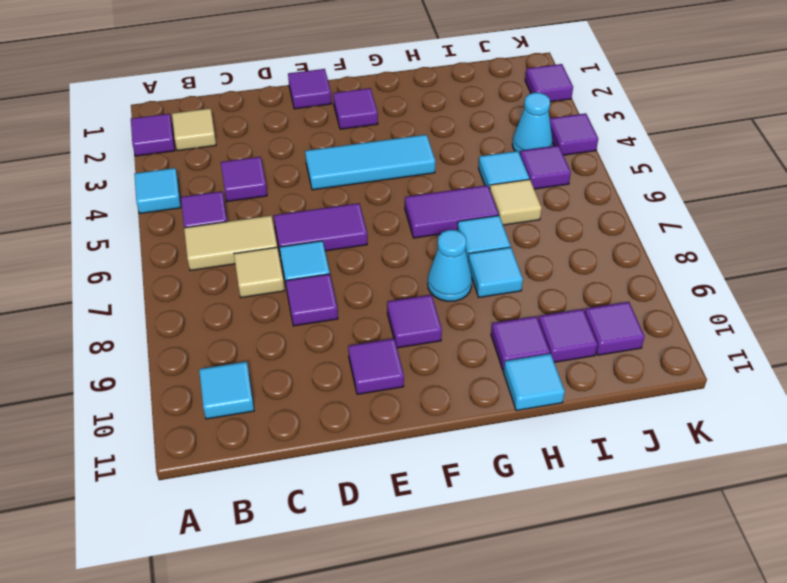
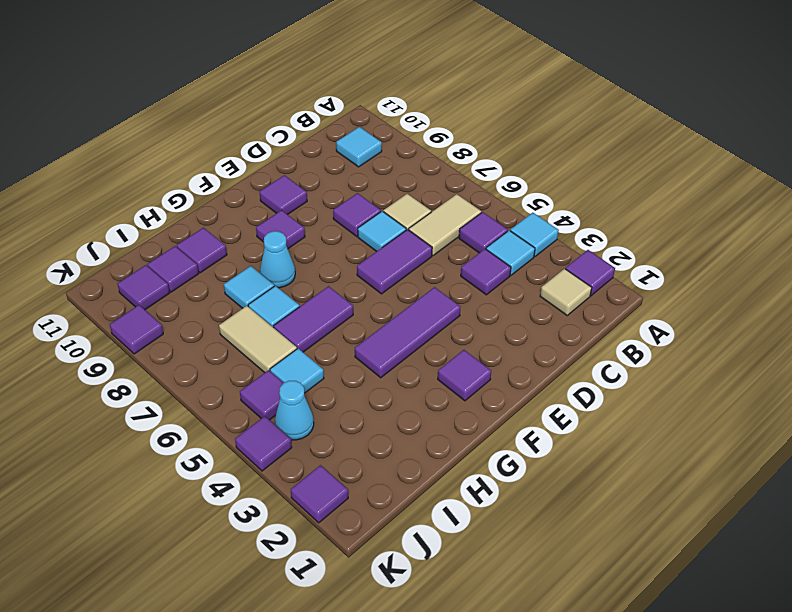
purple 1x1 tile [288,69,332,109] -> purple 1x1 tile moved to [110,305,163,354]
cyan 1x3 tile [305,135,435,190] -> purple 1x3 tile [355,287,461,378]
cyan 1x1 tile [503,354,565,411] -> cyan 1x1 tile moved to [486,230,535,275]
tan 1x1 tile [490,179,542,225] -> tan 1x2 tile [219,306,297,373]

